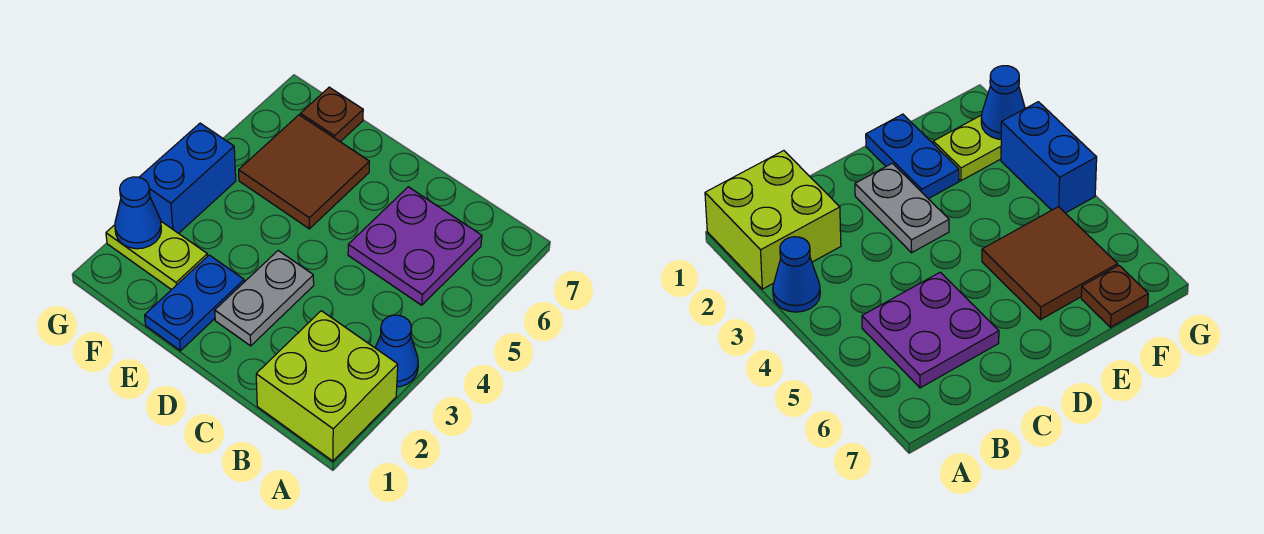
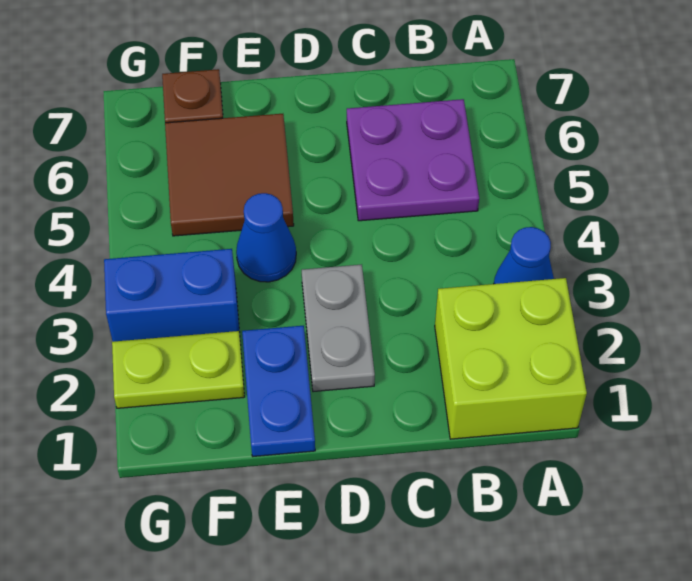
blue 1x1 cone [115,177,161,249] -> blue 1x1 cone moved to [236,193,296,282]
blue 1x2 brick [139,123,236,233] -> blue 1x2 brick turned to [104,249,240,342]

